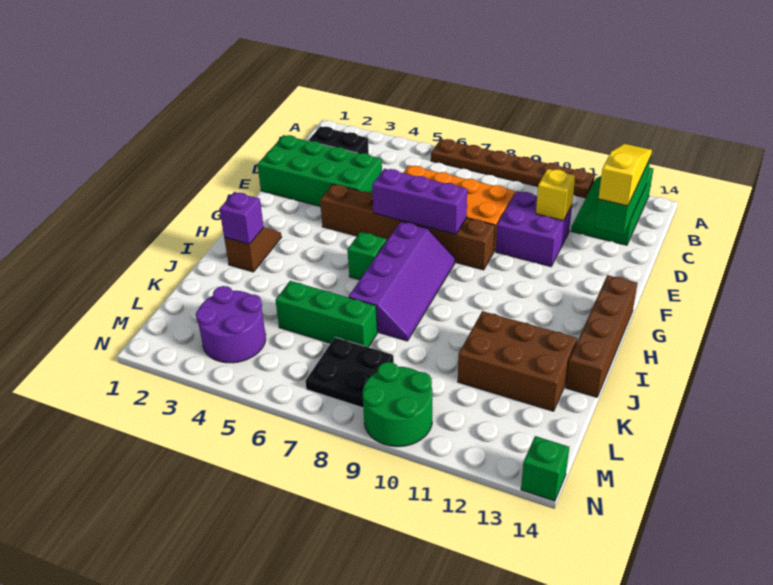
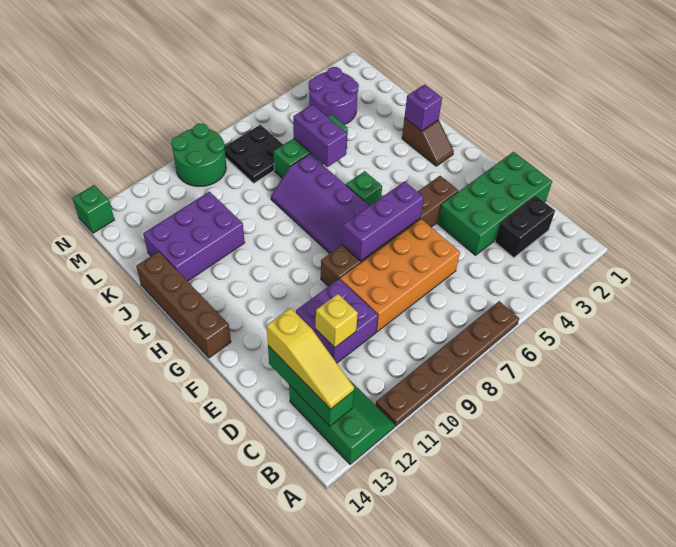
none -> purple 1x2 brick [293,104,347,167]
brown 2x3 brick [458,311,577,411] -> purple 2x3 brick [143,192,245,281]

